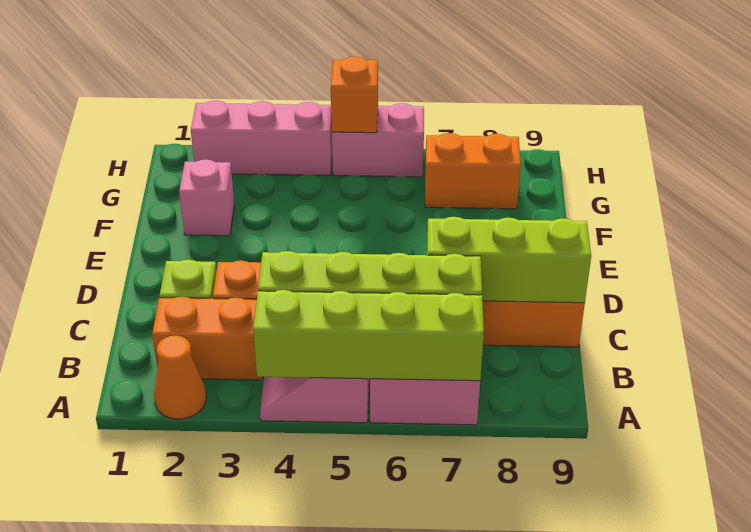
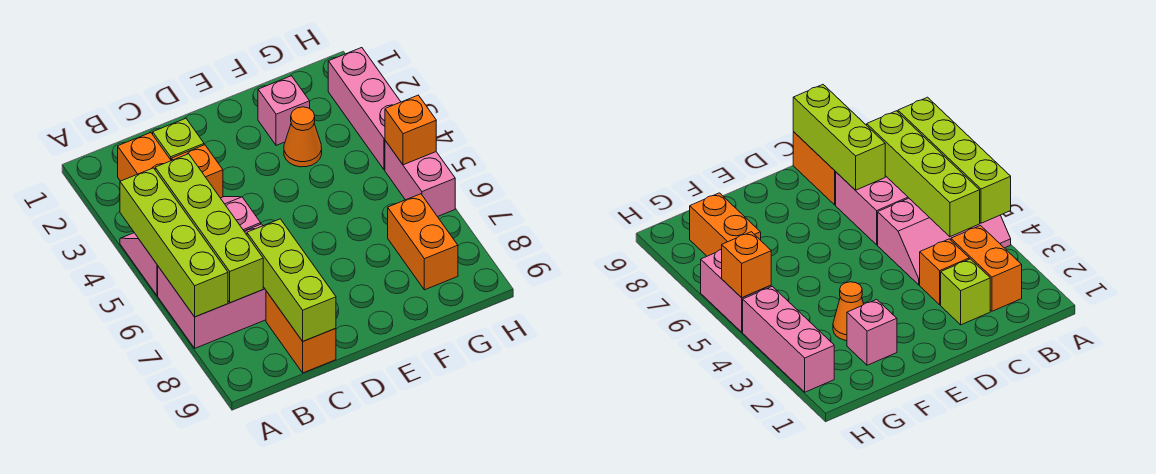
orange 1x1 cone [154,336,206,419] -> orange 1x1 cone moved to [284,107,322,167]

